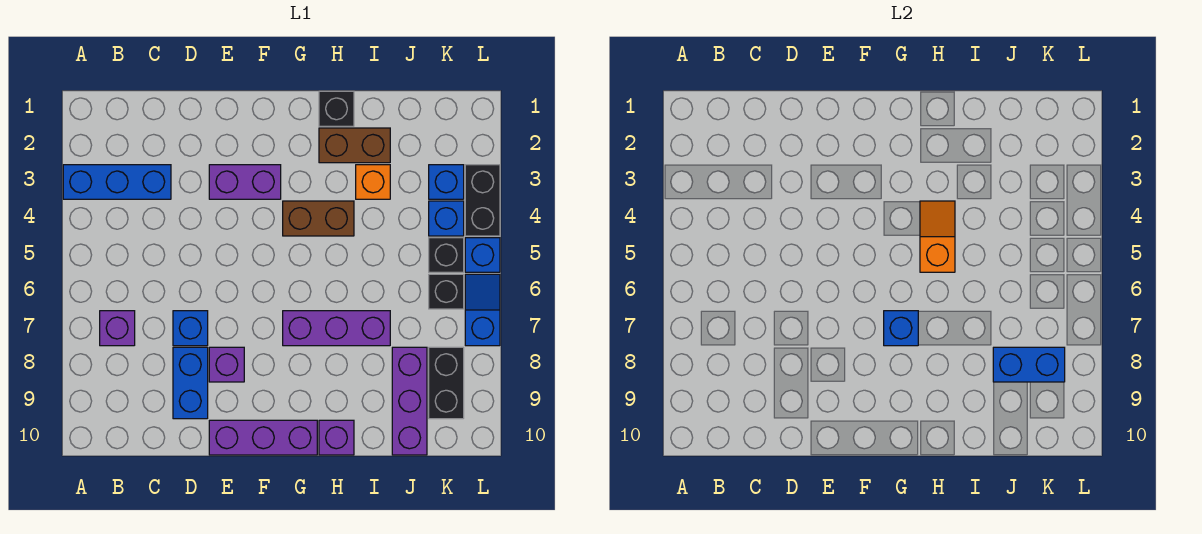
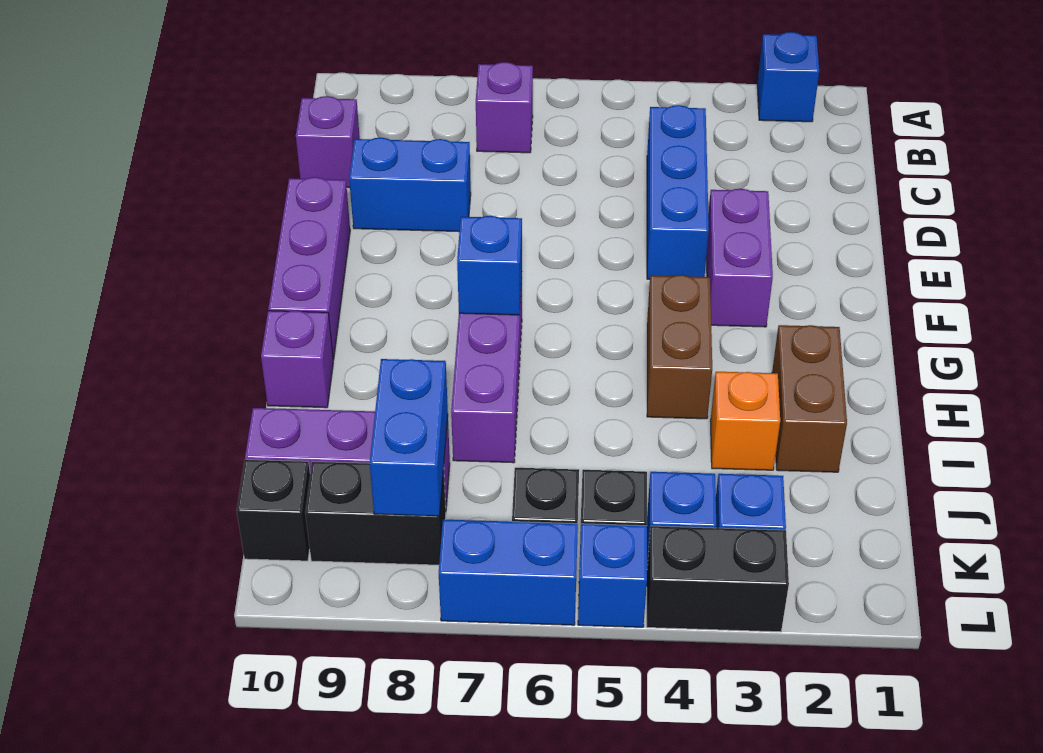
blue 1x3 brick [63,165,171,199] -> blue 1x3 brick moved to [647,105,709,279]
blue 1x1 brick [173,311,208,346] -> blue 1x1 brick moved to [757,32,819,122]
purple 1x1 brick [209,347,244,382] -> purple 1x1 brick moved to [296,96,360,188]
black 1x1 brick [319,91,354,126] -> black 1x1 brick moved to [237,459,310,561]
orange 1x2 slope [920,201,955,272] -> none
blue 1x2 slope [465,274,500,346] -> blue 1x2 brick [439,520,578,625]

